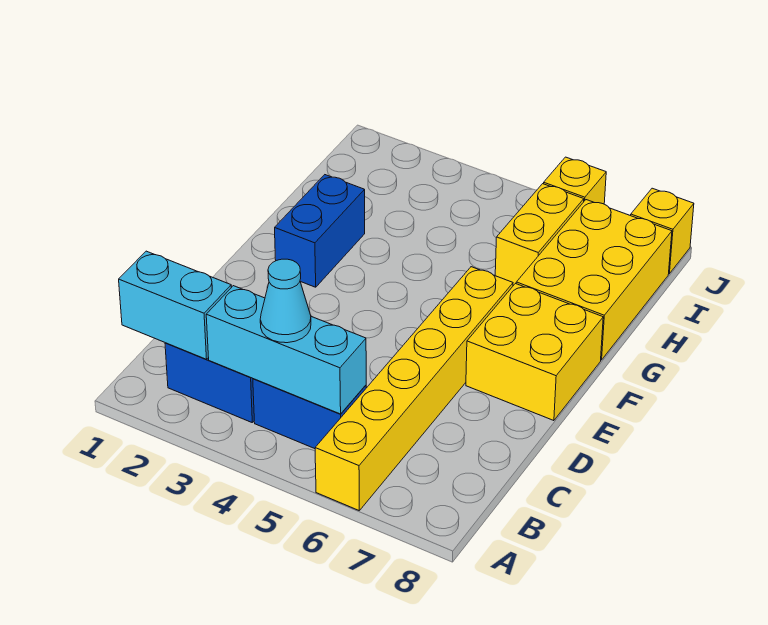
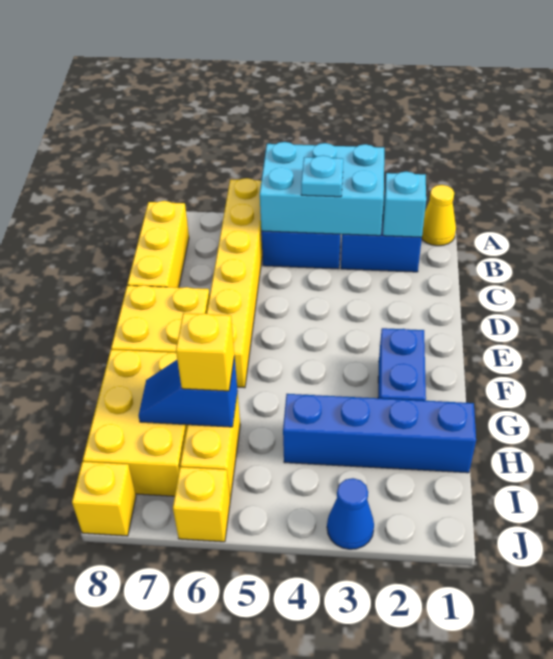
none -> yellow 1x1 cone [422,185,456,246]
cyan 1x2 brick [119,251,231,359] -> cyan 1x1 brick [383,171,426,237]
cyan 1x3 brick [206,286,366,414] -> cyan 2x3 brick [260,142,384,236]
cyan 1x1 cone [260,259,311,343] -> cyan 1x1 plate [301,155,343,197]
none -> yellow 1x3 brick [128,201,189,288]
none -> blue 1x4 brick [283,394,476,473]
none -> blue 1x2 slope [139,355,238,427]
none -> yellow 1x1 brick [176,313,234,391]
none -> blue 1x1 cone [327,478,374,549]

